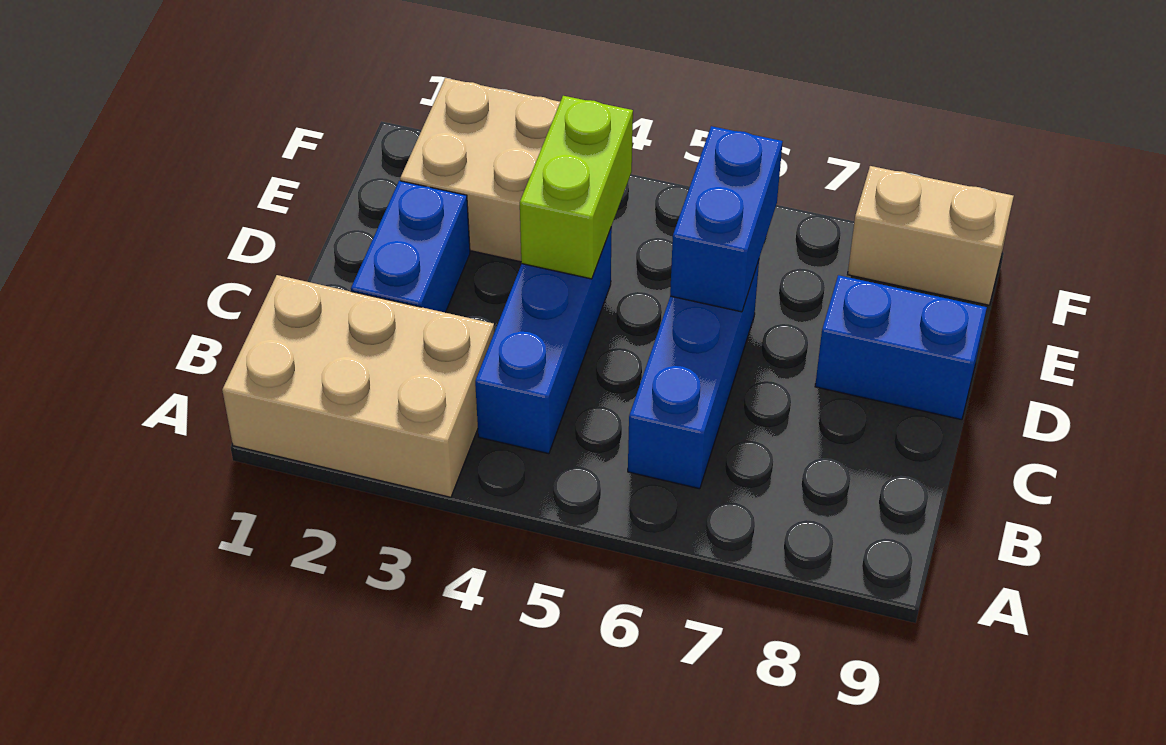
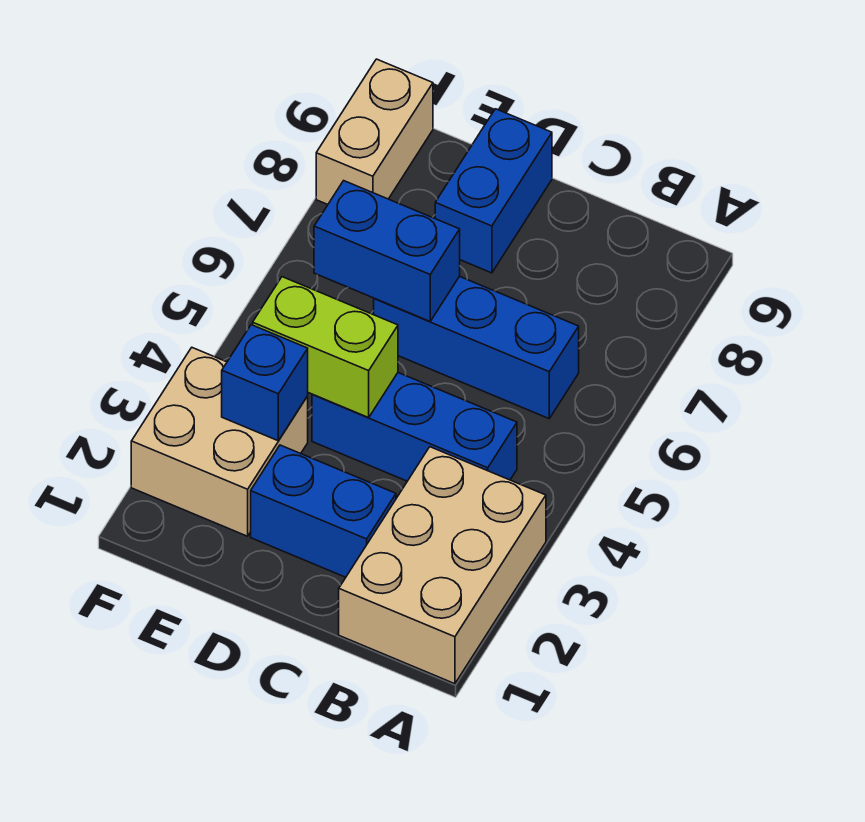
none -> blue 1x1 brick [222,325,308,441]

